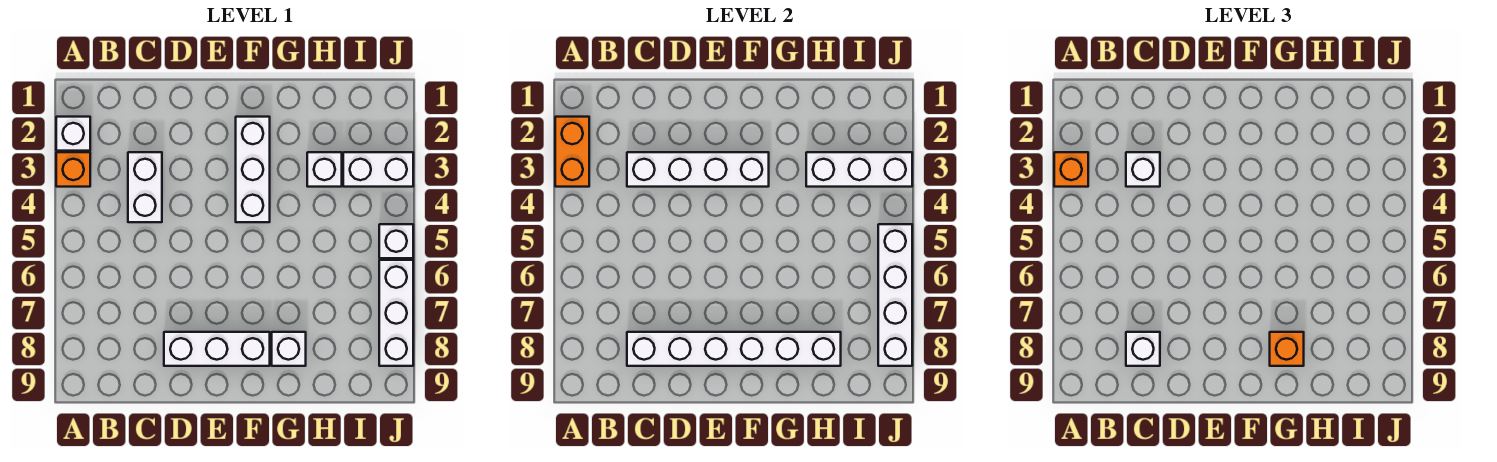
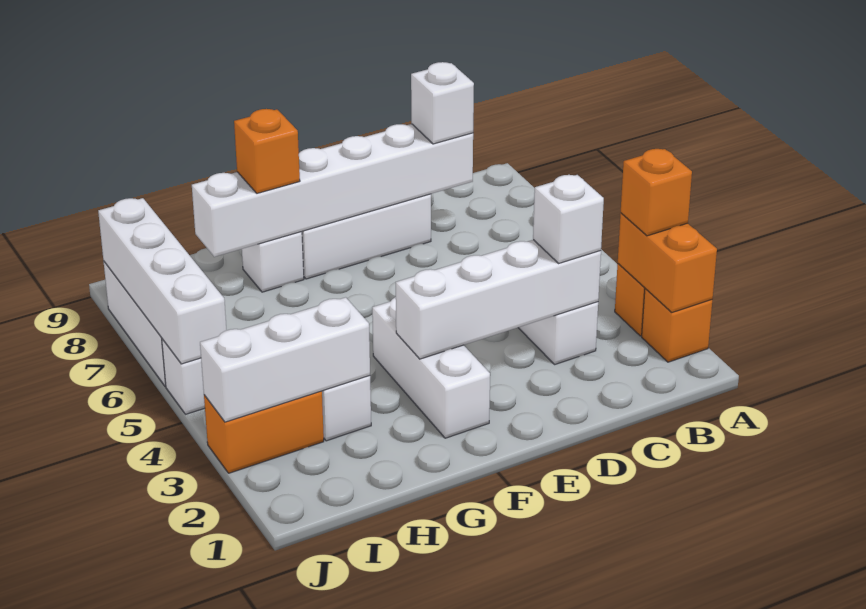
white 1x1 brick [56,117,90,151] -> orange 1x1 brick [642,289,712,362]
white 1x2 brick [343,152,413,187] -> orange 1x2 brick [204,391,324,473]

